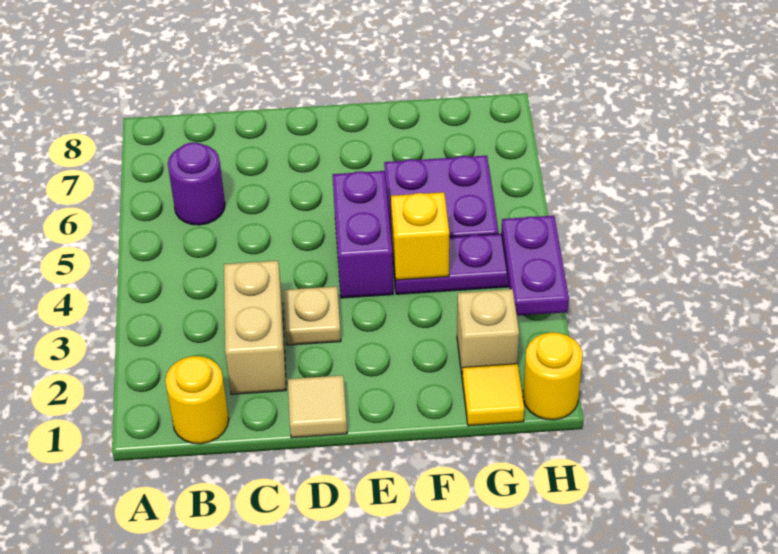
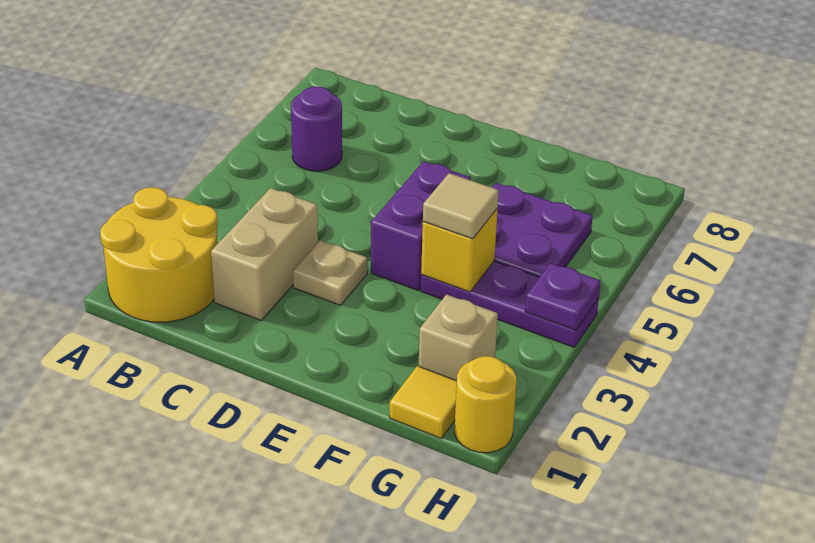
yellow 1x1 round brick [165,356,229,444] -> yellow 2x2 round brick [100,187,218,322]
tan 1x1 tile [288,375,347,438] -> tan 1x1 tile moved to [423,173,499,239]
purple 1x2 plate [501,216,569,316] -> purple 1x1 plate [525,263,601,330]

